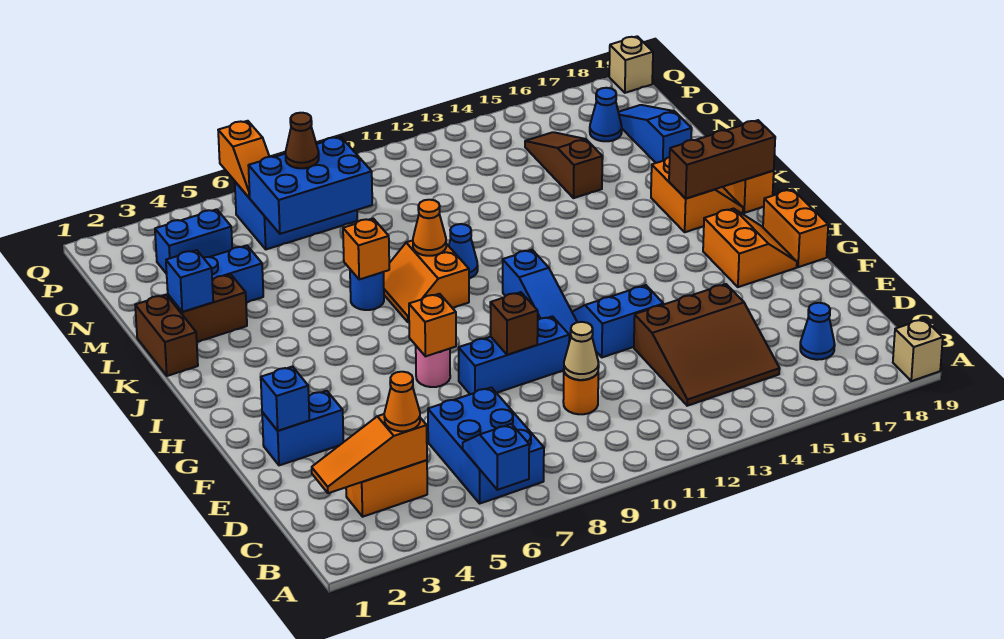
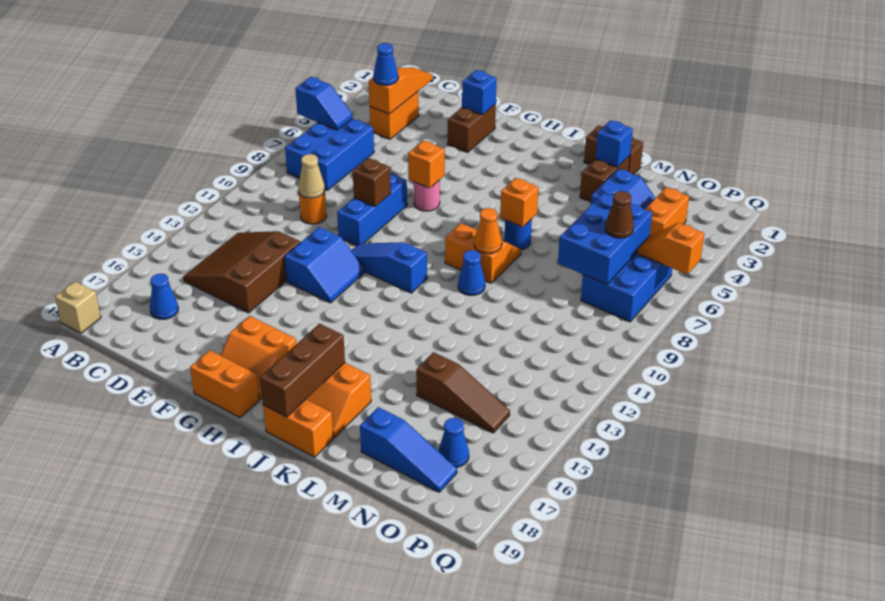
blue 2x3 brick [428,387,544,503] -> blue 2x3 brick turned to [285,119,374,190]
orange 1x1 cone [384,372,420,431] -> blue 1x1 cone [373,43,398,85]
blue 1x2 brick [262,391,344,465] -> brown 1x2 brick [447,104,496,152]
blue 1x2 brick [155,209,232,274] -> orange 1x2 brick [645,187,689,235]
tan 1x1 brick [609,36,653,93] -> none

